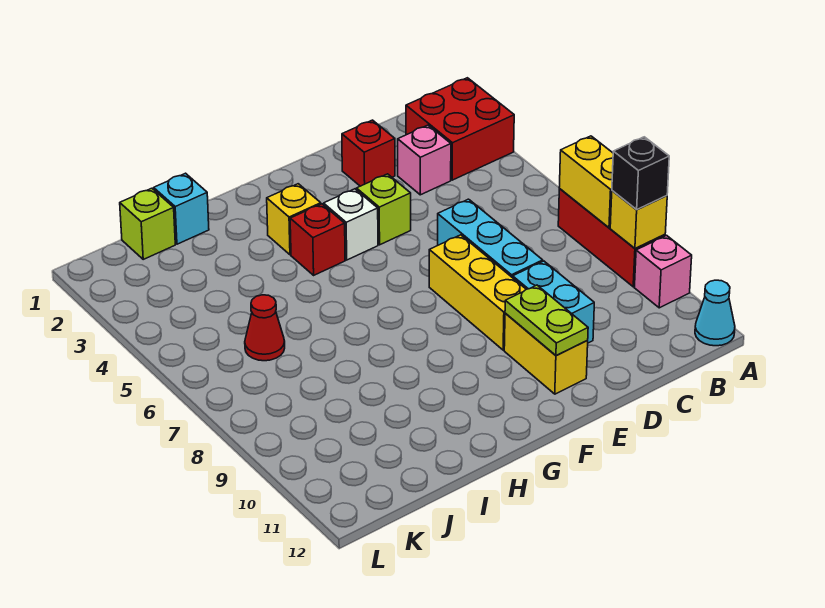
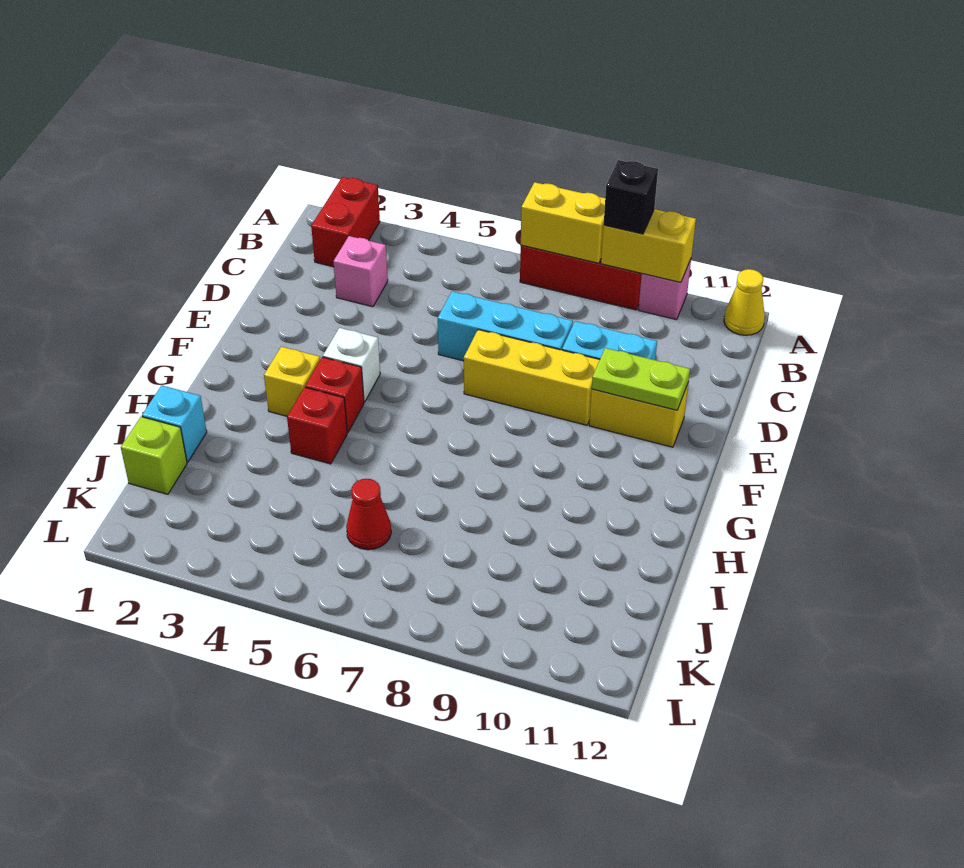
red 2x2 brick [406,78,514,180] -> red 1x2 brick [311,177,380,267]
yellow 1x1 brick [610,191,667,249] -> yellow 1x2 brick [601,209,696,282]
cyan 1x1 cone [695,280,735,346] -> yellow 1x1 cone [724,269,765,335]
red 1x1 brick [342,120,395,186] -> red 1x1 brick moved to [287,387,347,464]
lime 1x1 brick [356,174,411,245] -> none

